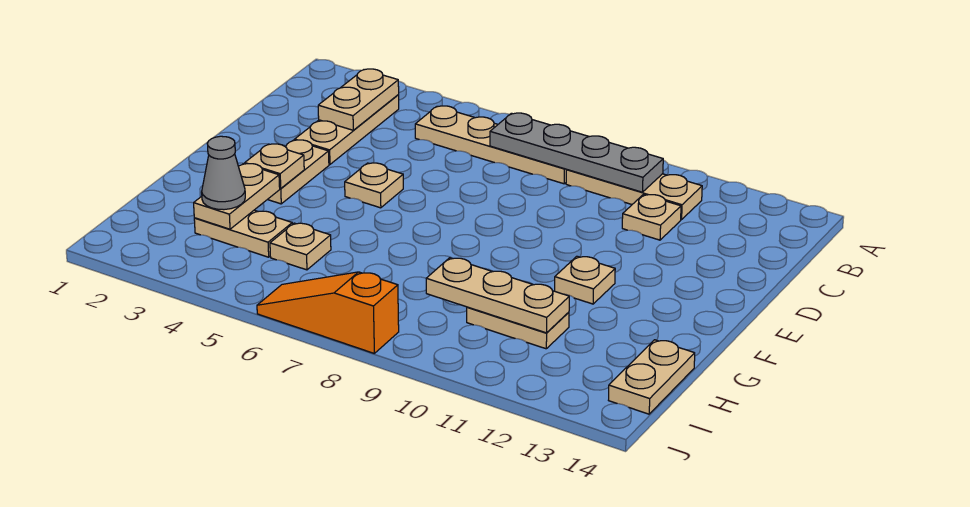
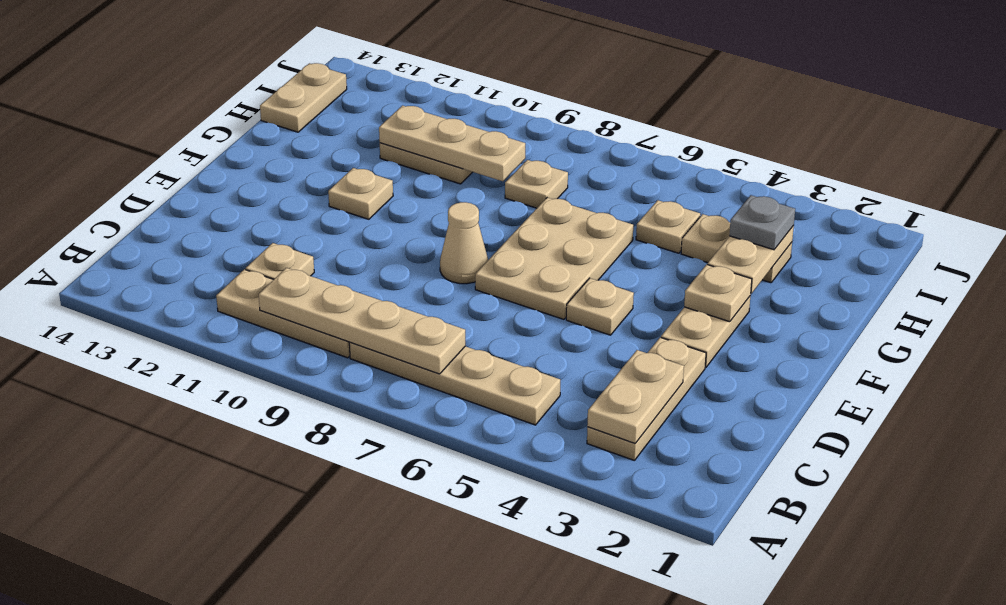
grey 1x4 plate [490,113,663,192] -> tan 1x4 plate [259,268,466,374]
none -> tan 2x3 plate [475,198,633,319]
none -> tan 1x1 cone [440,202,488,284]
grey 1x1 cone [202,136,245,210] -> grey 1x1 plate [729,195,795,250]
none -> tan 1x1 plate [505,160,568,208]
orange 1x3 slope [257,272,399,353] -> none

